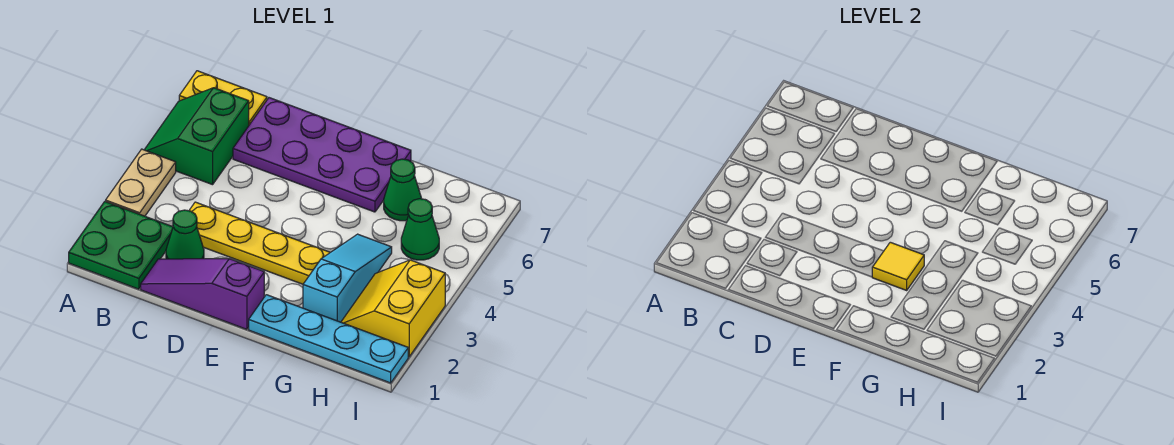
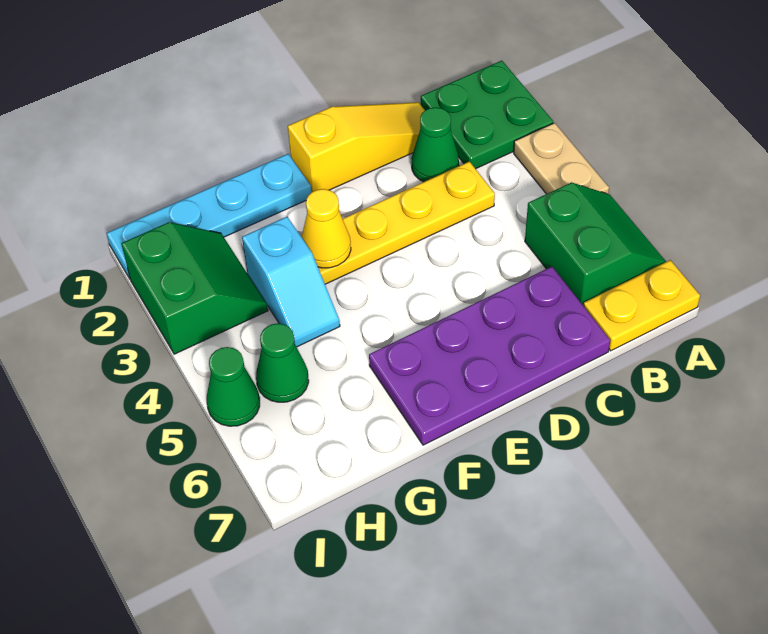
purple 1x3 slope [141,259,264,329] -> yellow 1x3 slope [288,102,425,193]
yellow 1x1 tile [872,242,924,290] -> yellow 1x1 cone [302,189,351,268]
cyan 1x3 slope [303,234,392,322] -> cyan 1x2 slope [242,217,340,347]
green 1x1 cone [384,159,422,221] -> green 1x1 cone moved to [207,347,260,426]
yellow 2x2 slope [341,260,445,357] -> green 2x2 slope [121,222,268,354]

